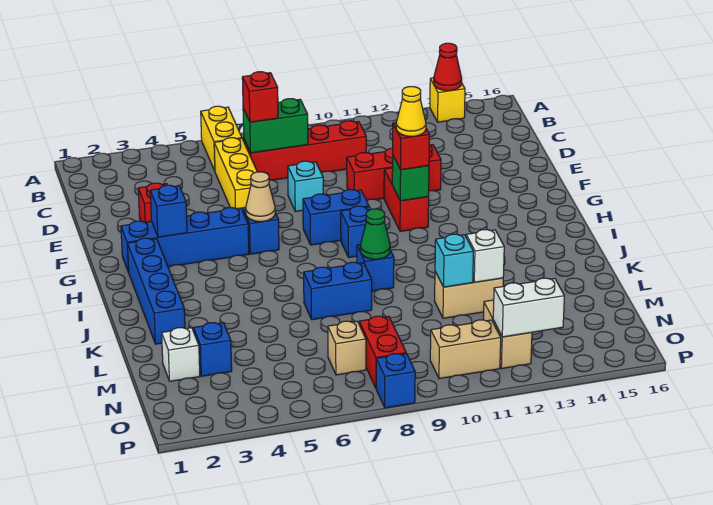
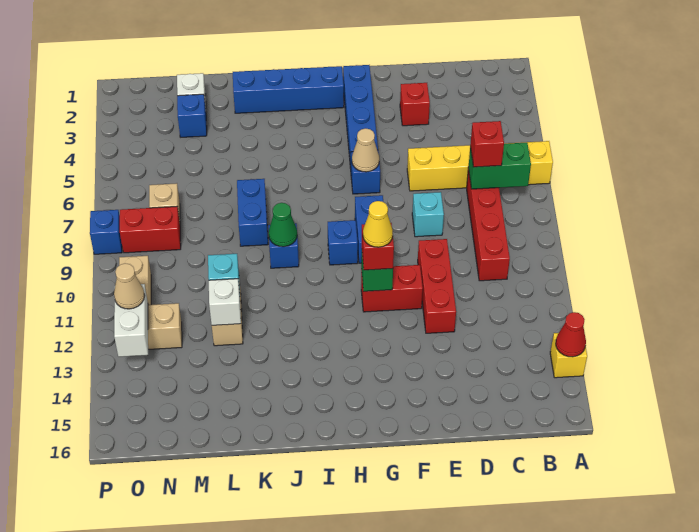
green 1x2 brick [243,99,308,153] -> green 1x2 brick turned to [468,143,531,189]
blue 1x1 brick [150,185,187,237] -> none
none -> tan 1x1 cone [114,263,145,309]

